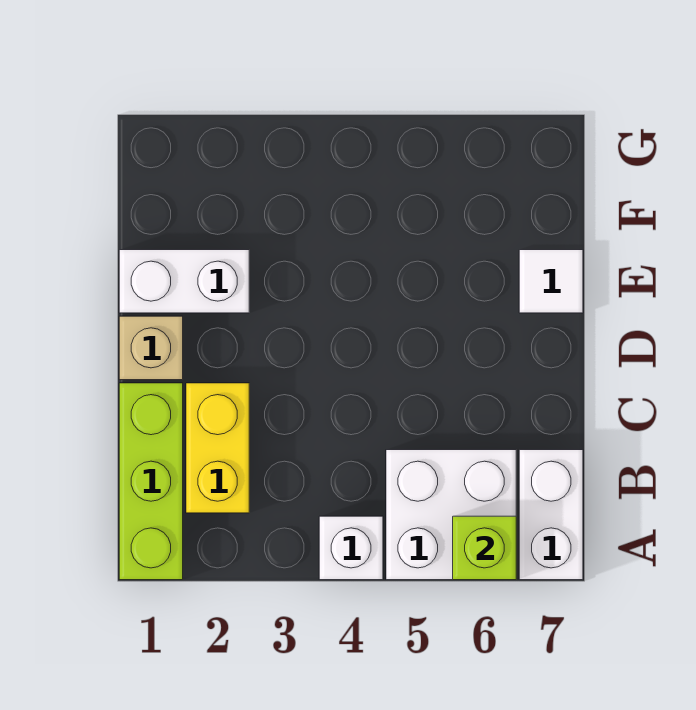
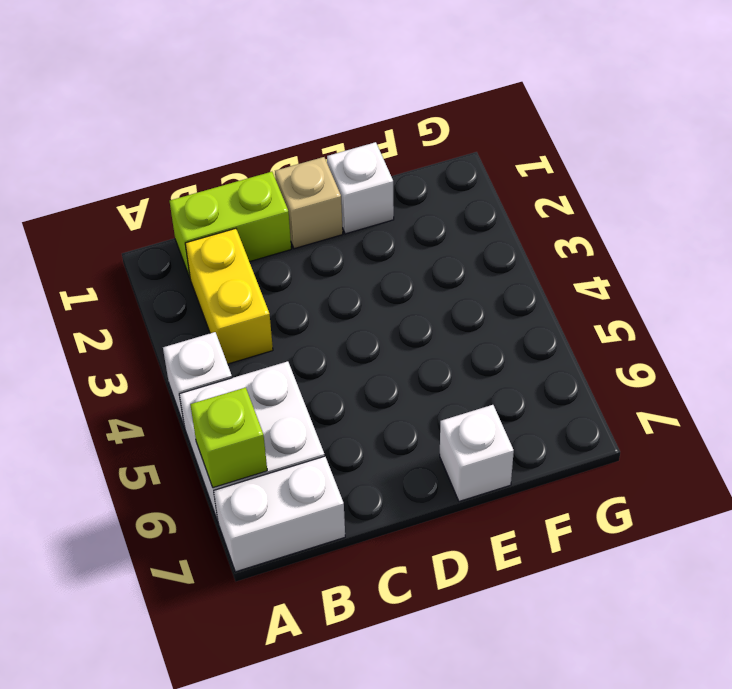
lime 1x3 brick [119,383,183,580] -> lime 1x2 brick [170,172,291,277]
yellow 1x2 brick [186,383,249,513] -> yellow 1x2 brick turned to [185,228,273,364]
white 1x2 brick [119,250,249,313] -> white 1x1 brick [327,142,394,234]
white 1x1 tile [519,250,583,313] -> white 1x1 brick [440,405,514,501]

